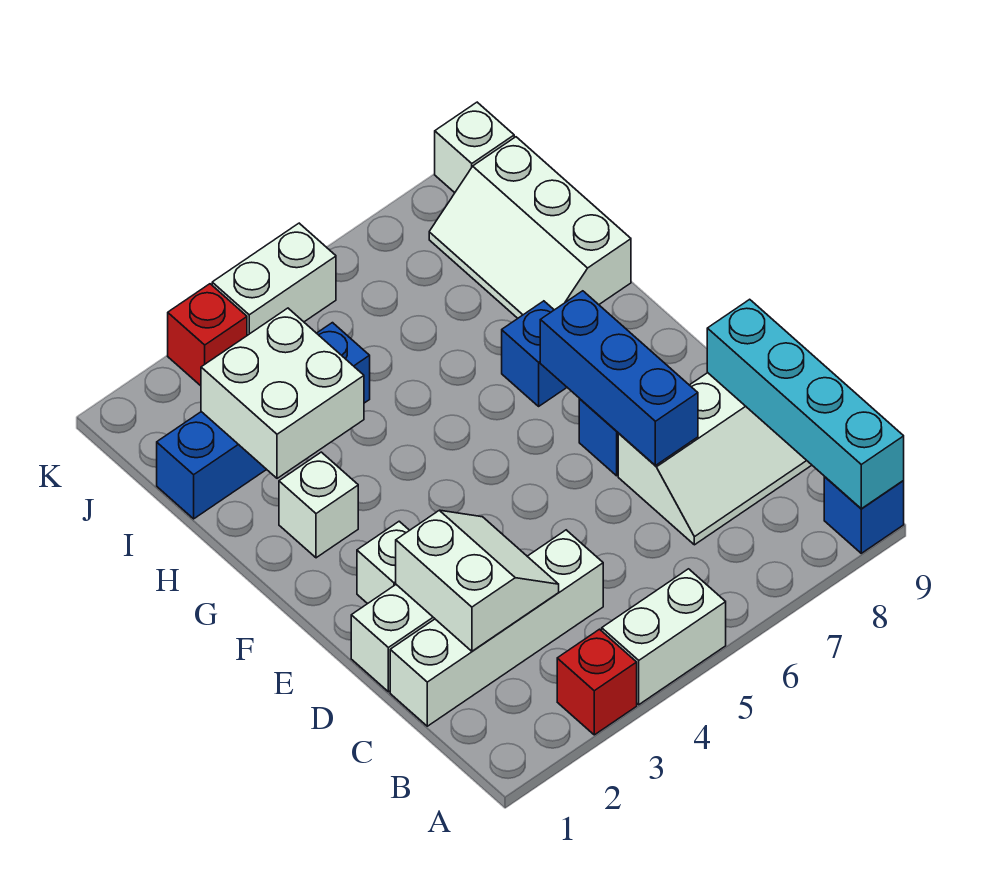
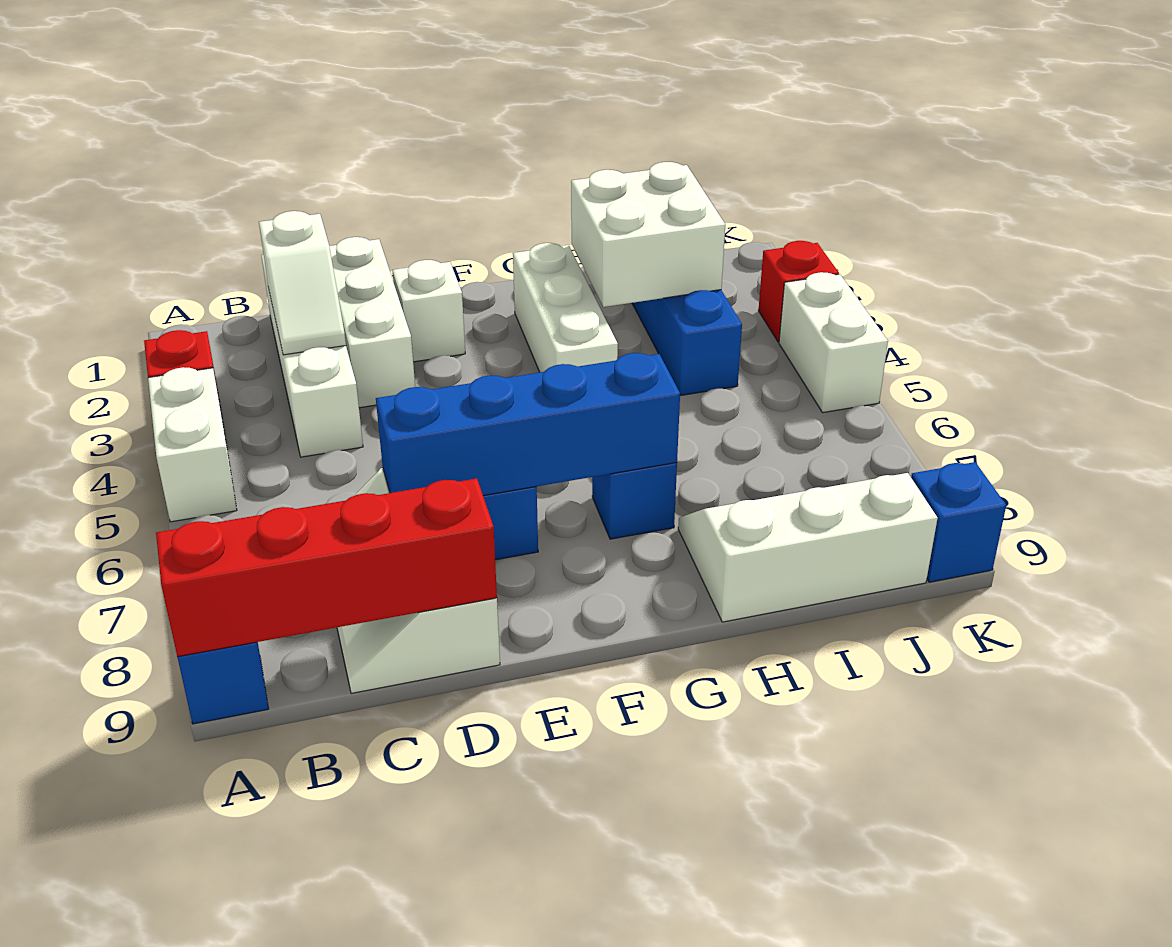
cyan 1x4 brick [707,299,904,509] -> red 1x4 brick [156,479,497,657]
white 2x2 slope [396,510,559,651] -> white 1x2 slope [259,211,346,355]
blue 1x3 brick [540,291,698,465] -> blue 1x4 brick [376,353,680,496]
white 1x1 brick [279,452,358,558] -> white 1x3 brick [513,243,618,372]
white 1x1 brick [435,102,514,193] -> blue 1x1 brick [911,462,1006,582]

